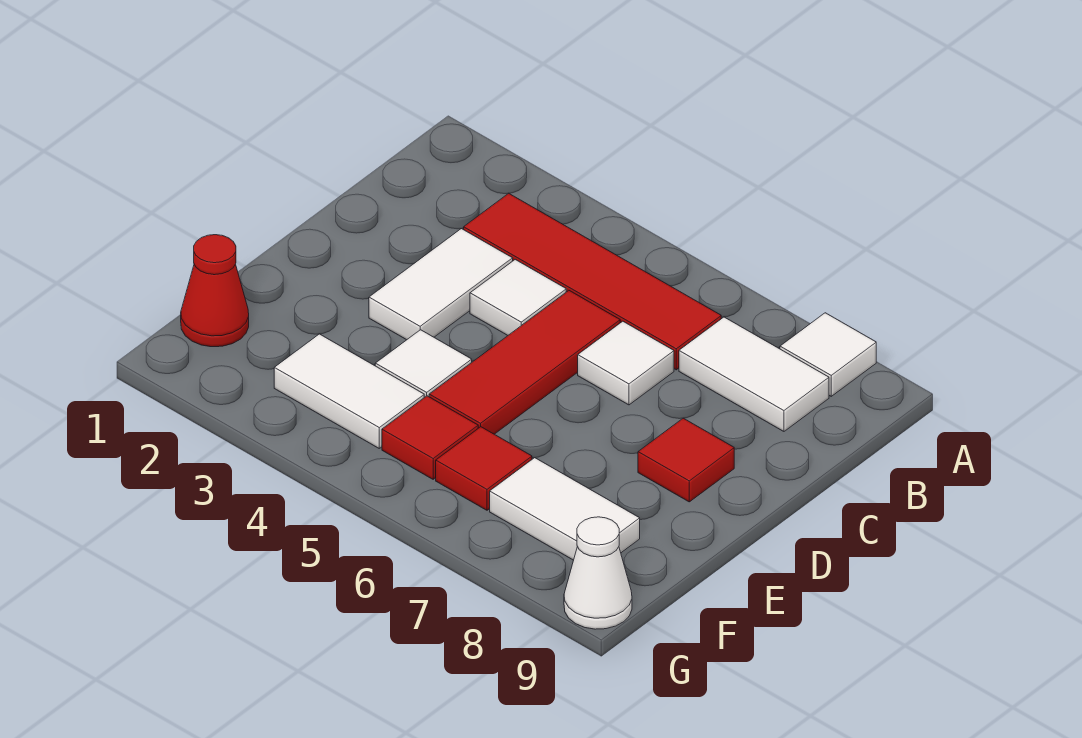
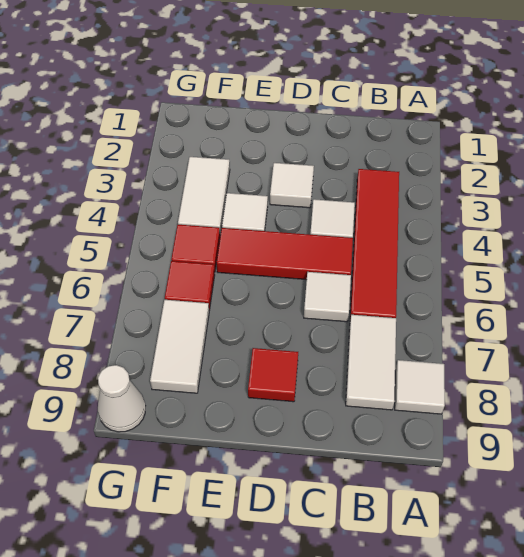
white 1x2 tile [369,229,513,340] -> white 1x1 tile [270,163,314,208]
red 1x1 cone [181,235,249,347] -> none

